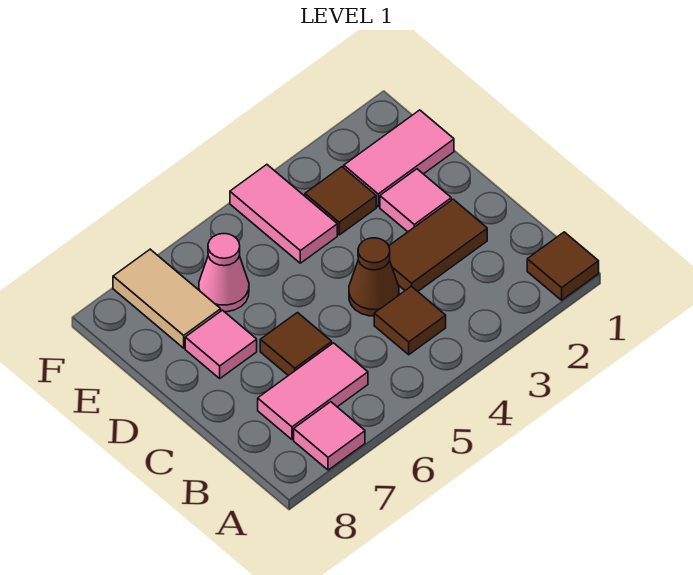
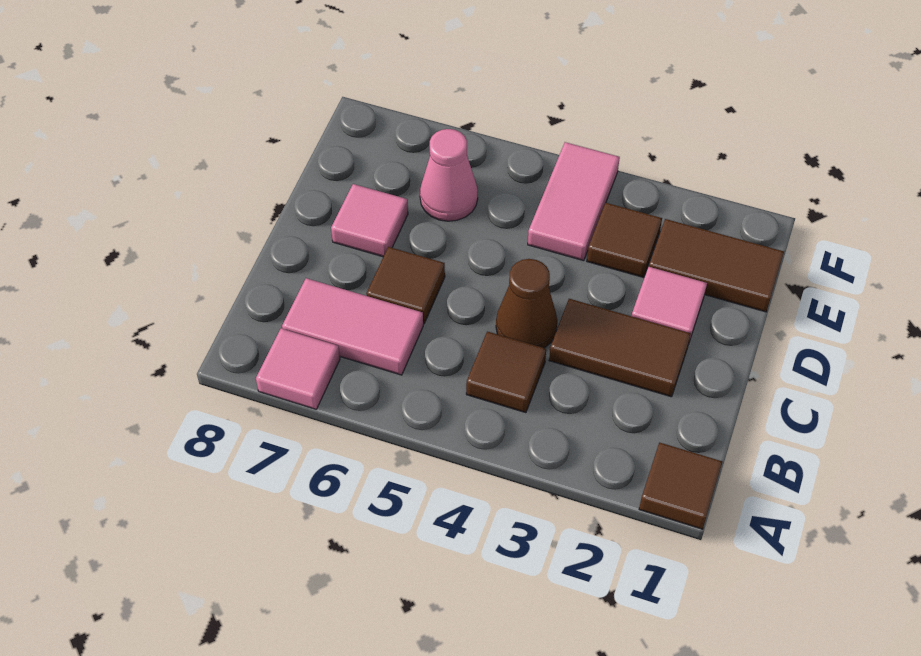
pink 1x2 tile [344,110,454,207] -> brown 1x2 tile [649,219,784,312]
tan 1x2 tile [113,249,221,348] -> none

